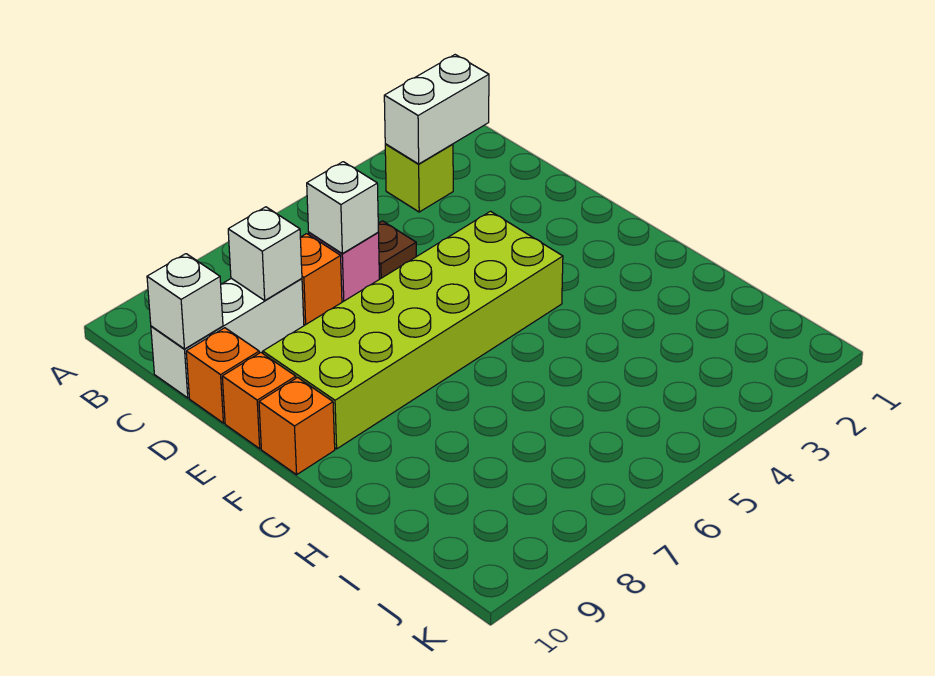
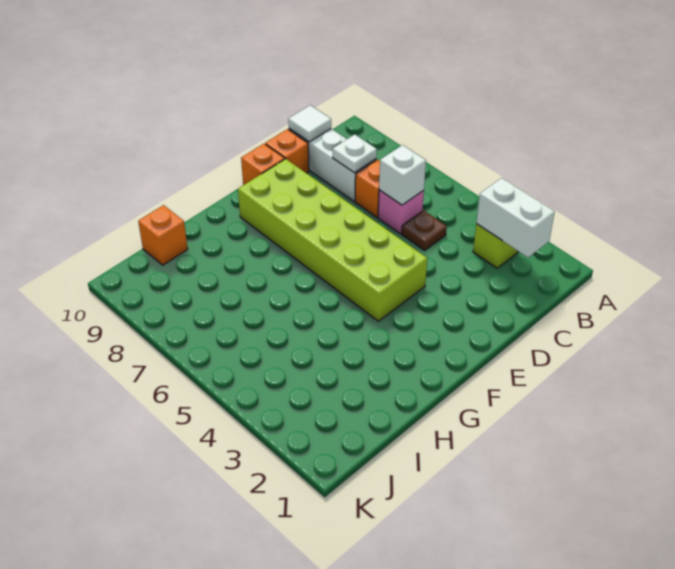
white 1x1 brick [228,207,302,300] -> white 1x1 plate [333,134,377,173]
white 1x1 brick [147,254,223,349] -> white 1x1 tile [288,105,331,142]
orange 1x1 brick [259,378,335,475] -> orange 1x1 brick moved to [138,205,188,265]

